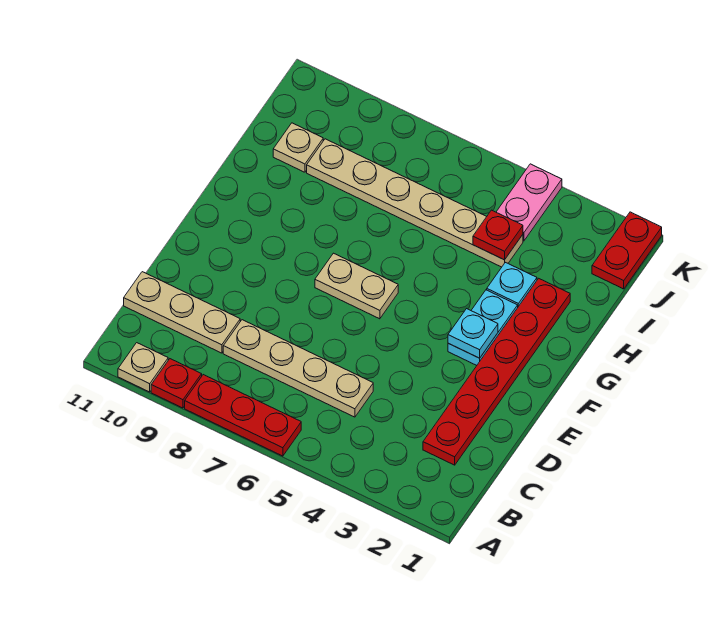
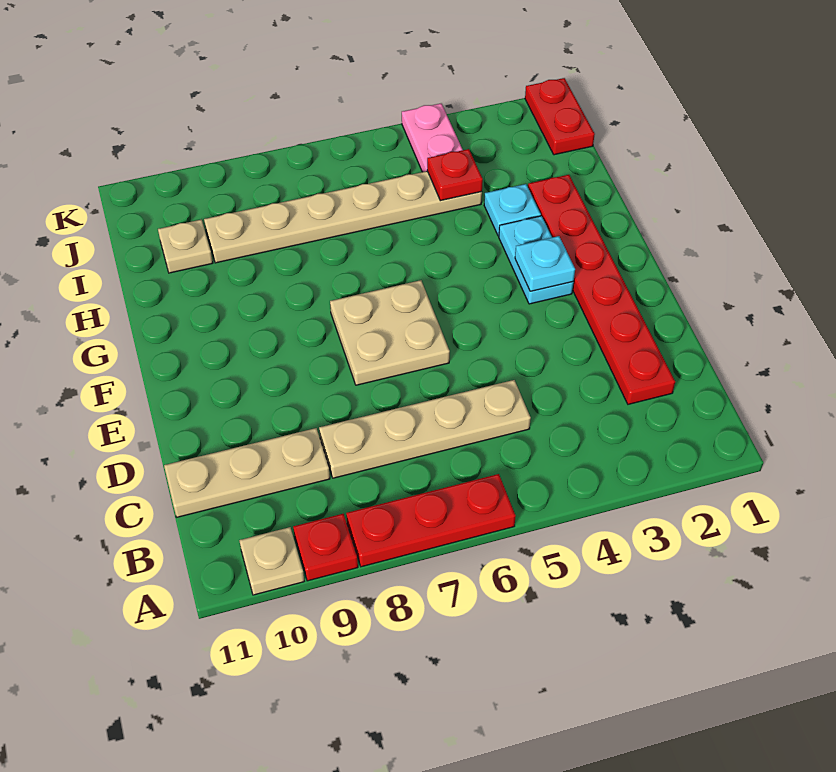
tan 1x2 plate [315,253,398,319] -> tan 2x2 plate [330,280,450,385]

